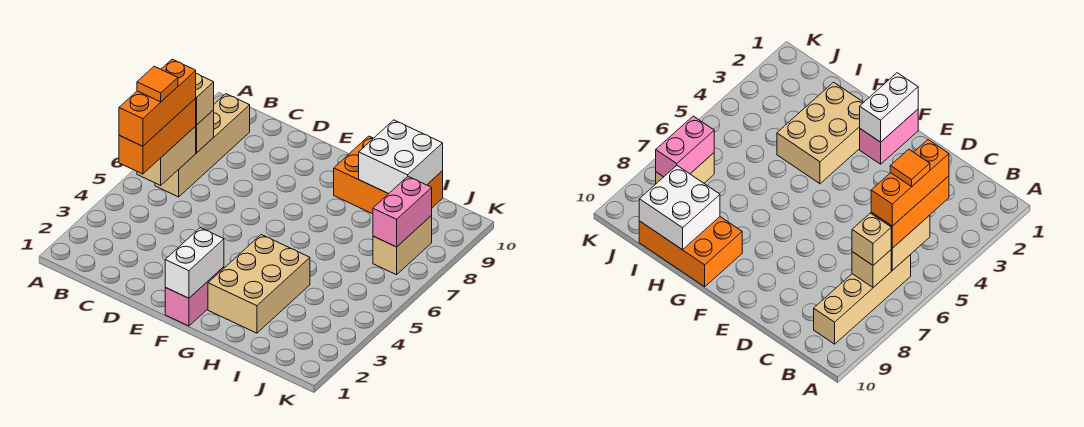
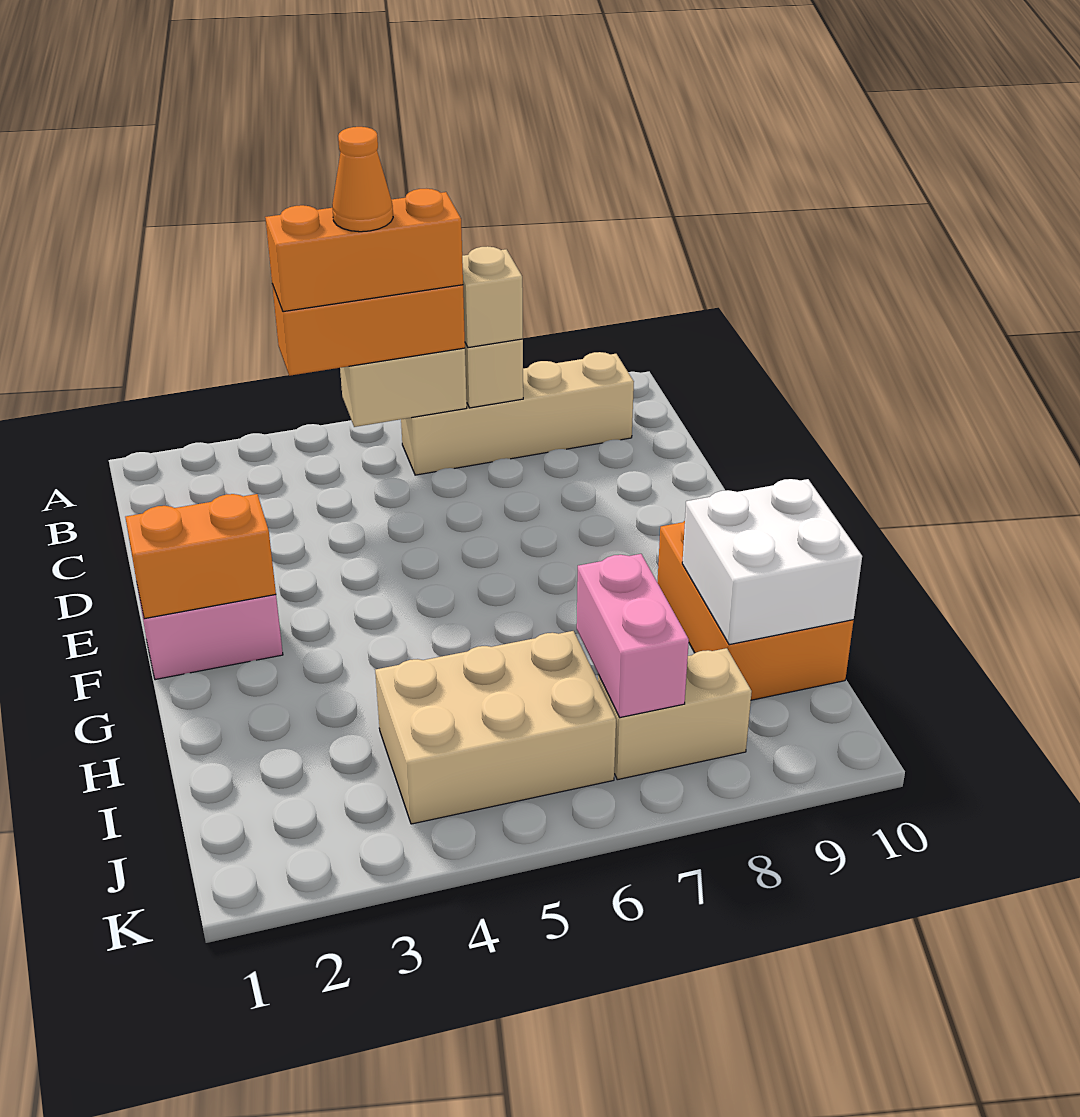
orange 1x1 tile [137,66,178,102] -> orange 1x1 cone [332,127,393,232]
white 1x2 brick [165,228,224,298] -> orange 1x2 brick [125,494,276,619]
tan 2x3 brick [208,235,310,333] -> tan 2x3 brick moved to [375,631,616,824]
pink 1x2 brick [373,177,432,247] -> pink 1x2 brick turned to [577,554,689,718]

